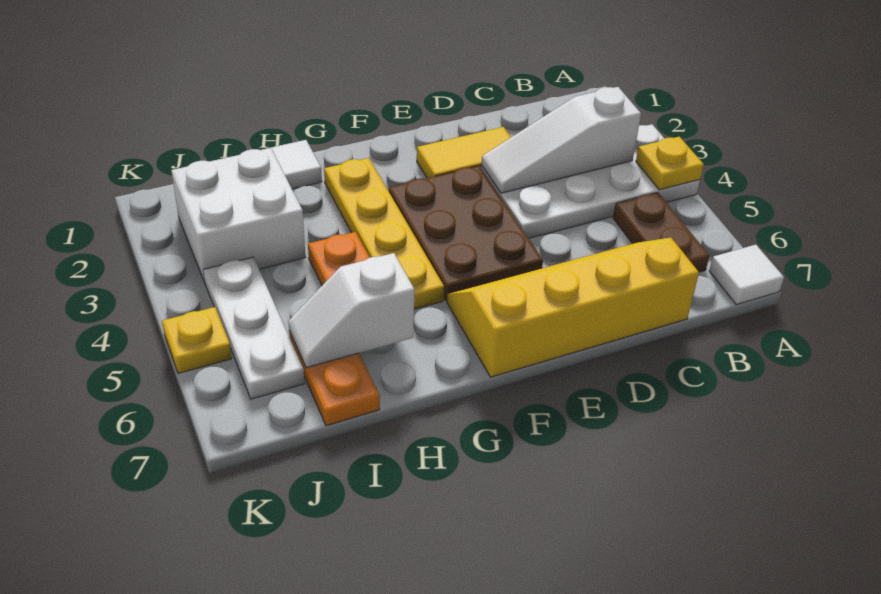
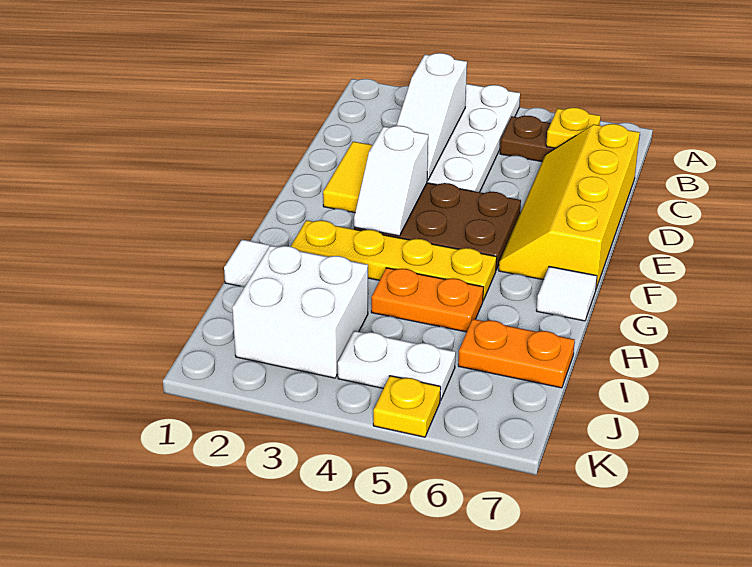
yellow 1x1 plate [636,137,704,190] -> yellow 1x1 plate moved to [546,107,601,148]
white 1x1 tile [709,245,784,305] -> white 1x1 tile moved to [536,267,597,321]
white 1x2 slope [288,253,415,368] -> white 1x2 slope moved to [354,126,428,236]
white 1x3 plate [203,257,304,399] -> white 1x2 plate [338,331,456,401]

